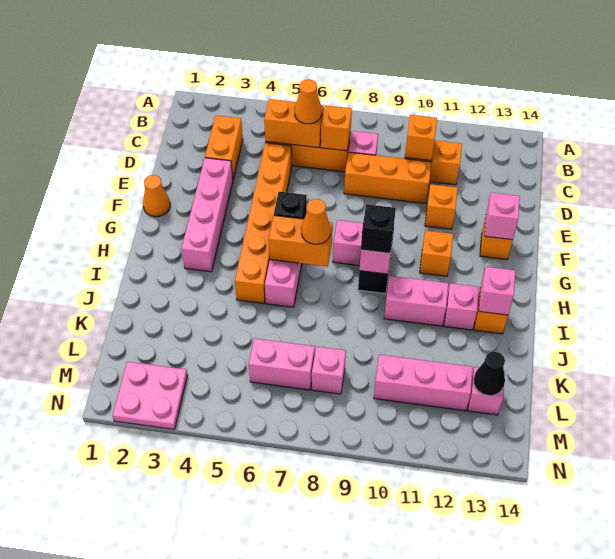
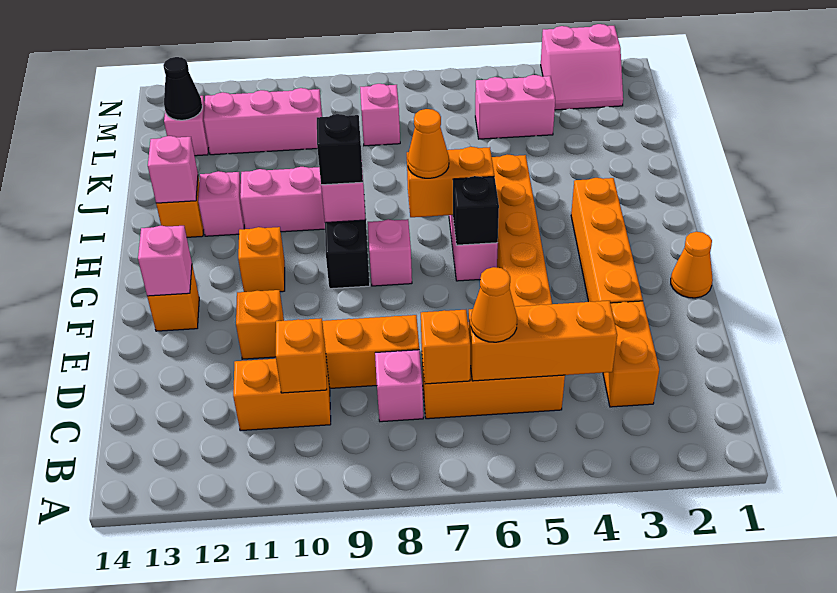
orange 1x2 brick [264,99,324,148] -> orange 1x3 brick [468,301,617,381]
pink 1x4 brick [181,158,233,272] -> orange 1x4 brick [571,178,643,303]
pink 1x2 brick [249,338,315,390] -> pink 1x2 brick moved to [475,75,555,139]
pink 2x2 plate [113,362,187,429] -> pink 2x2 slope [541,24,623,110]

